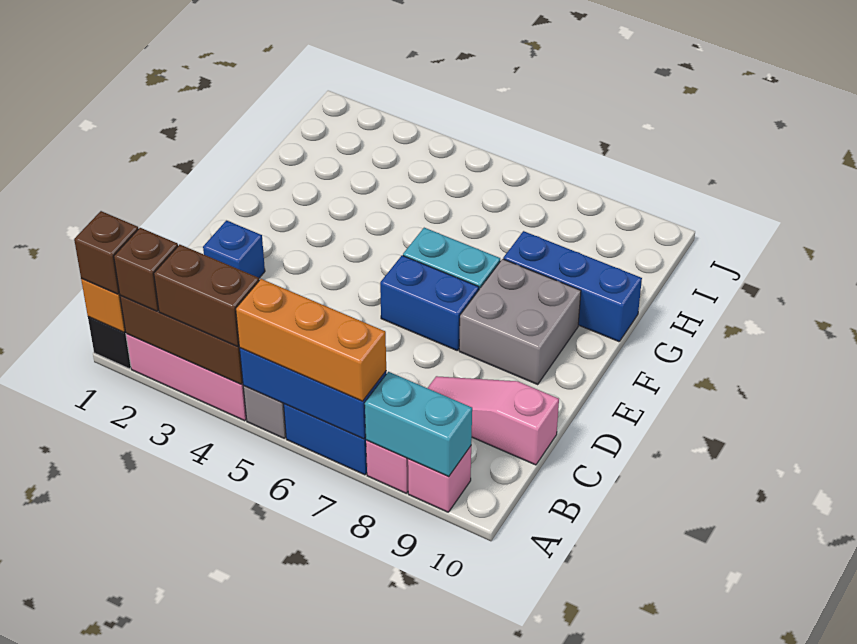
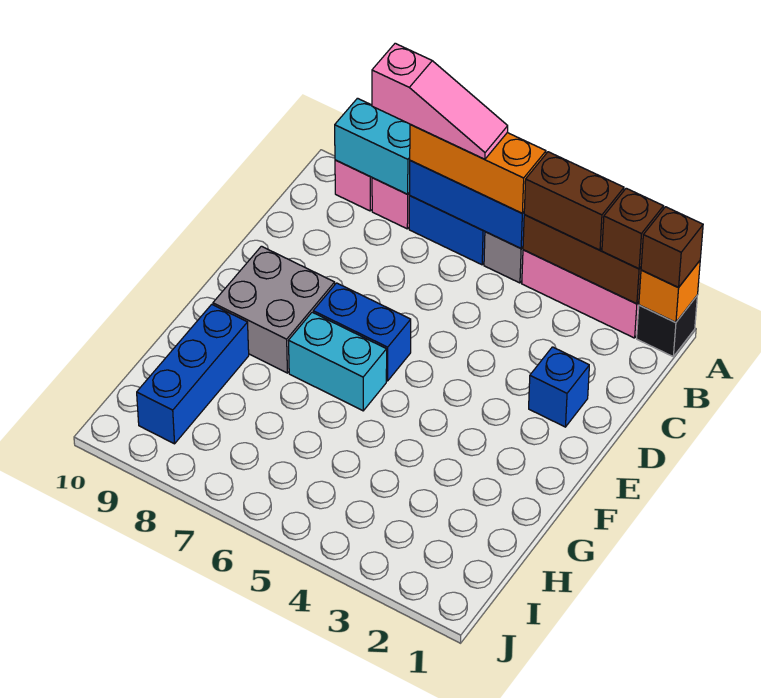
pink 1x3 slope [428,376,559,465] -> pink 1x3 slope moved to [372,43,508,159]
blue 1x3 brick [503,231,642,342] -> blue 1x3 brick turned to [137,304,249,444]

